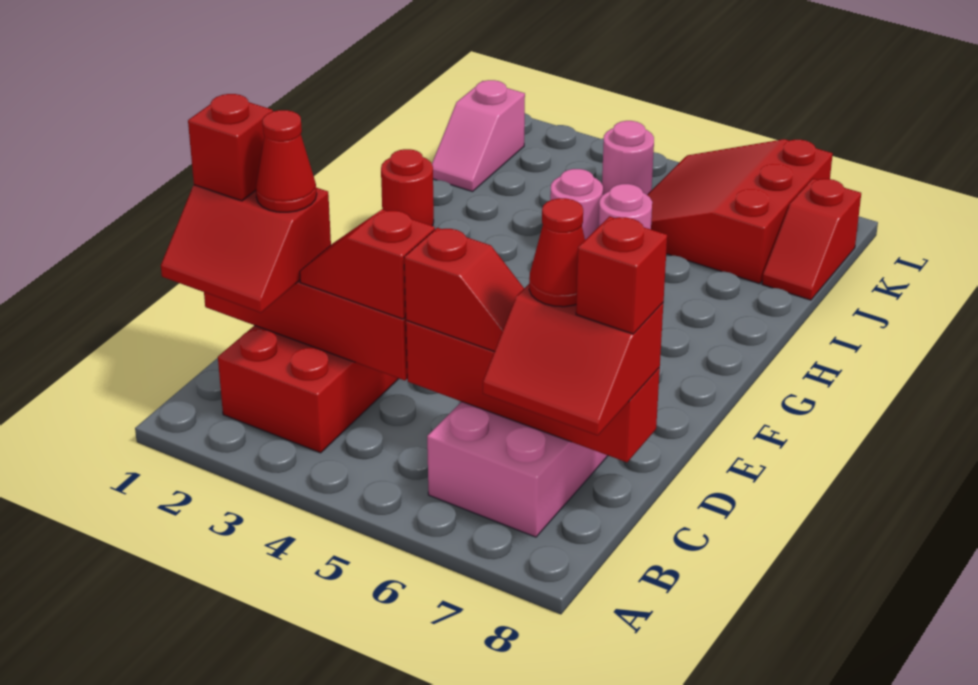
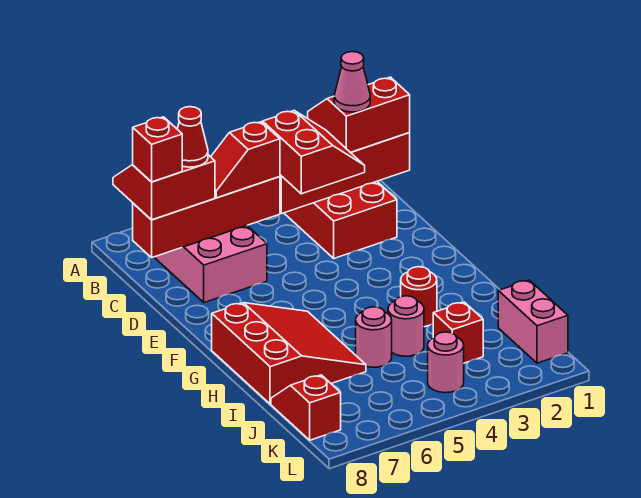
red 1x1 brick [188,94,273,201] -> red 1x1 brick moved to [433,302,483,363]
red 1x1 cone [256,110,317,212] -> pink 1x1 cone [334,52,370,112]
red 1x2 slope [300,209,435,319] -> red 2x2 slope [263,111,365,194]
red 1x1 round brick [381,149,434,226] -> red 1x1 round brick moved to [401,267,437,327]
pink 1x2 slope [432,80,525,192] -> pink 1x2 brick [498,280,568,363]
red 3x3 slope [647,139,833,284] -> red 3x3 slope moved to [212,303,366,404]

